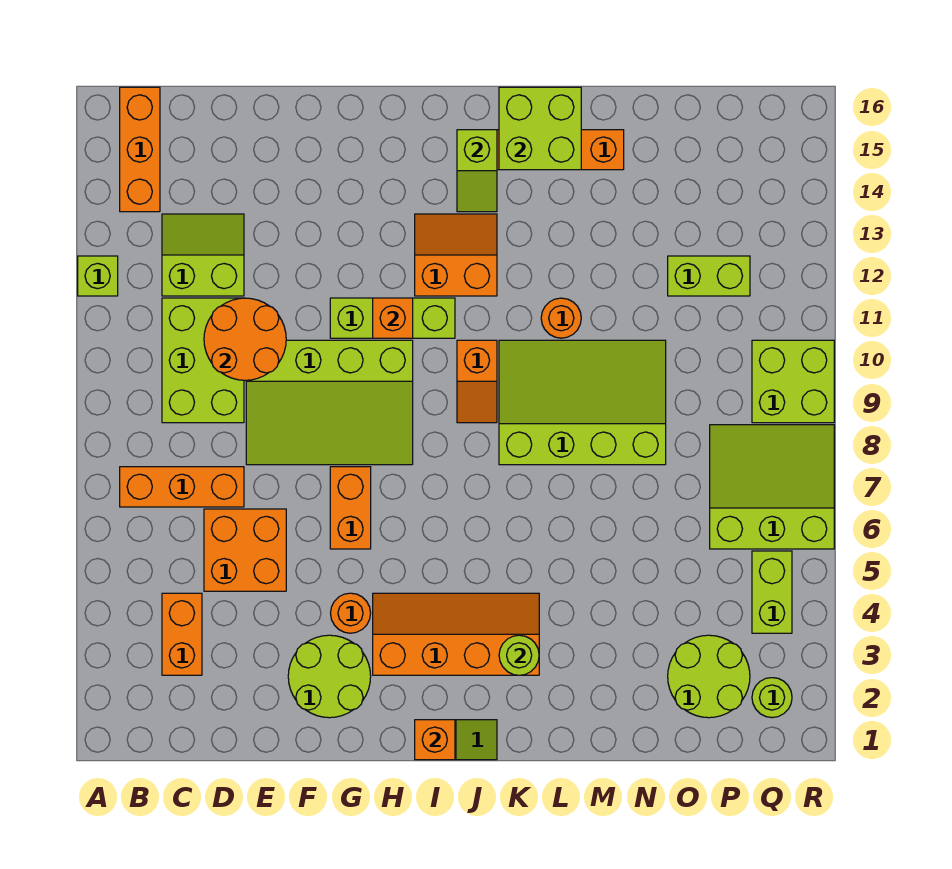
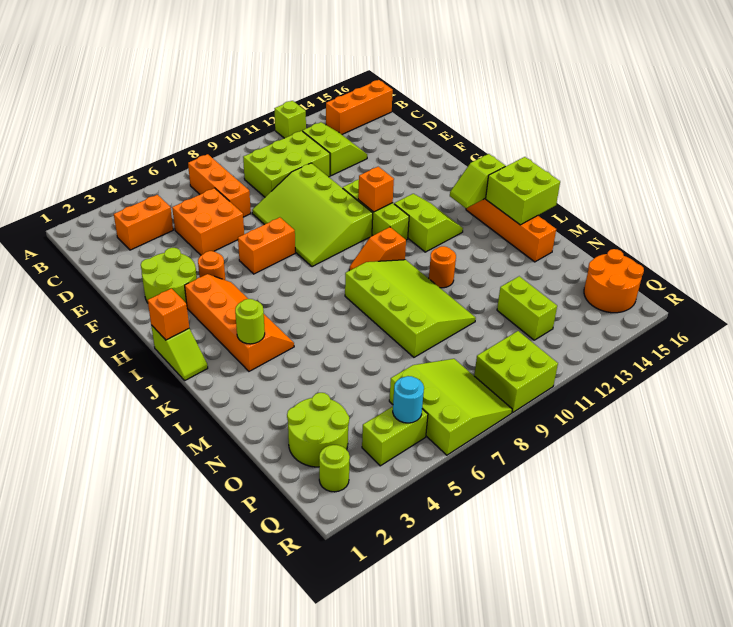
orange 2x2 round brick [204,298,286,380] -> orange 2x2 round brick moved to [584,249,644,313]
orange 2x2 slope [415,214,497,296] -> lime 2x2 slope [394,194,463,252]
none -> cyan 1x1 round brick [393,376,424,423]

